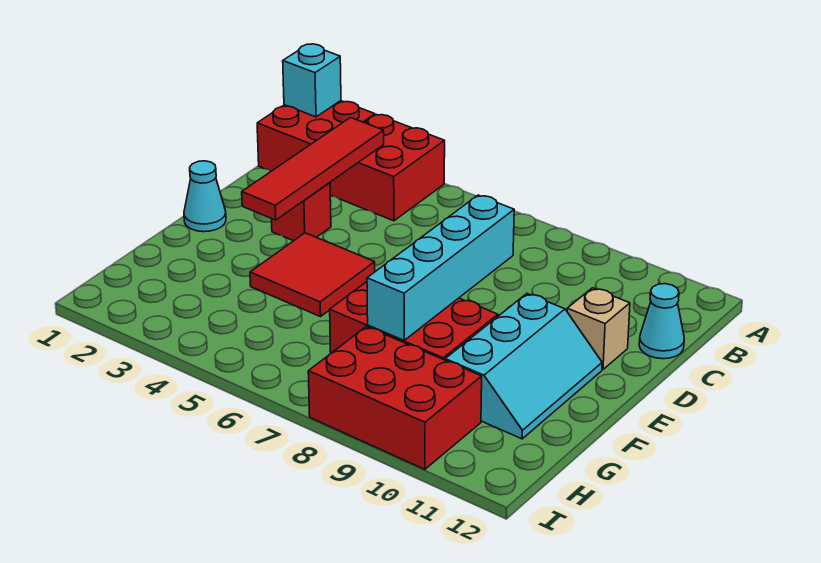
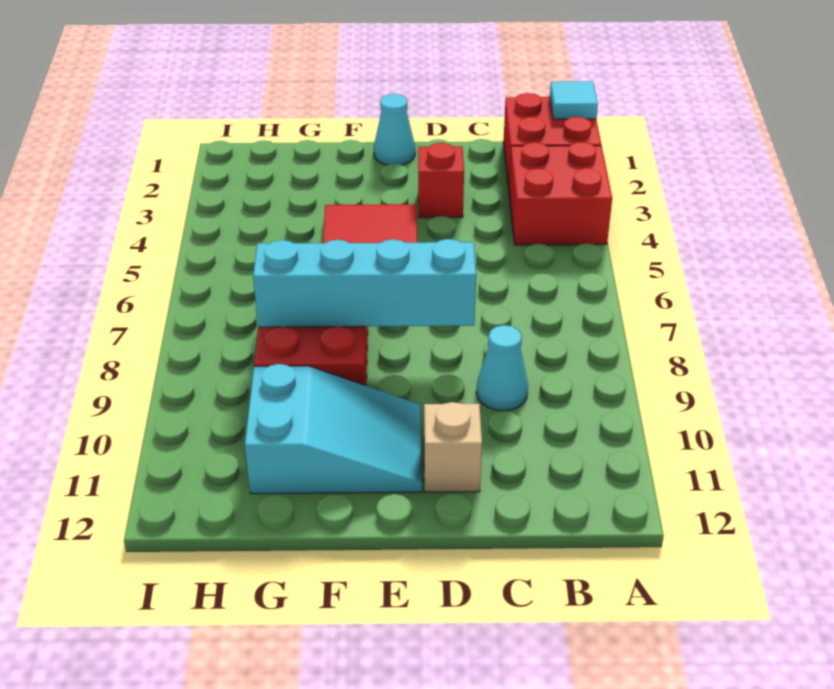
cyan 1x1 brick [283,44,341,117] -> cyan 1x1 tile [550,81,598,119]
red 1x4 tile [242,118,384,220] -> none
cyan 1x1 cone [639,284,684,359] -> cyan 1x1 cone moved to [476,325,528,411]
cyan 2x3 slope [445,294,602,439] -> cyan 2x3 slope turned to [245,364,422,494]
red 2x3 brick [308,327,482,469] -> none

